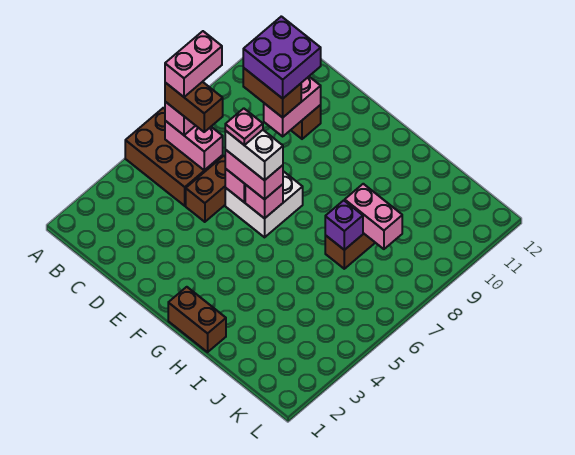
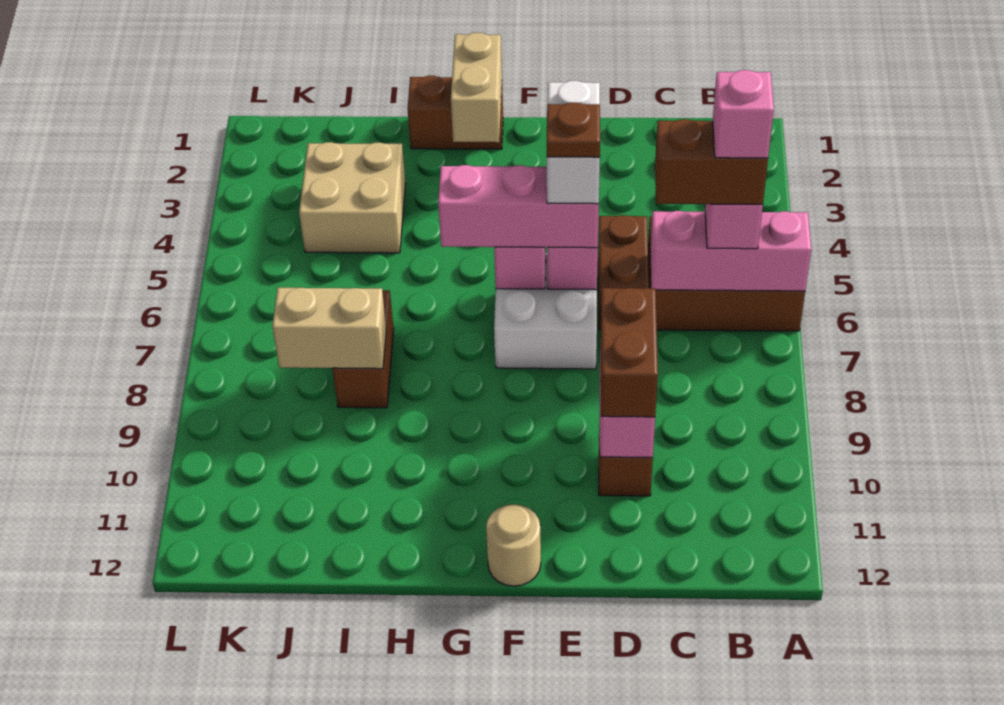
pink 1x2 brick [165,121,223,170] -> pink 1x3 brick [650,211,811,291]
pink 1x2 brick [165,31,222,97] -> pink 1x1 brick [713,70,774,158]
brown 1x2 brick [243,68,301,118] -> brown 1x2 brick turned to [601,288,658,417]
purple 2x2 brick [243,16,321,99] -> none
pink 1x2 brick [225,150,283,199] -> pink 1x3 brick [438,165,599,248]
white 1x2 brick [225,130,283,180] -> white 1x2 brick turned to [547,81,600,204]
pink 1x1 plate [225,108,263,145] -> brown 1x1 plate [547,103,600,157]
none -> tan 1x1 round brick [486,504,541,586]
none -> tan 1x2 brick [451,33,502,142]
none -> tan 2x2 brick [299,142,406,253]
purple 1x1 brick [325,200,363,250] -> none
pink 1x2 brick [345,184,402,249] -> tan 1x2 brick [272,288,386,369]

